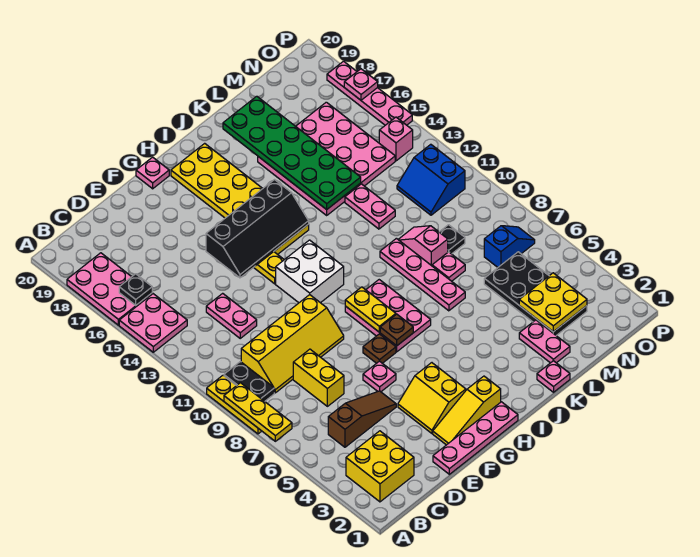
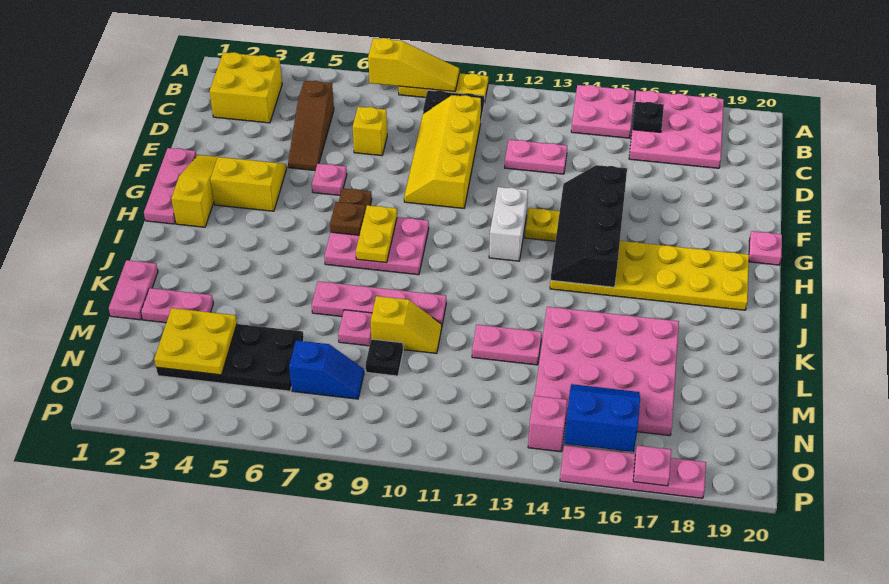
yellow 1x3 plate [224,383,292,441] -> yellow 1x3 slope [368,38,459,92]
pink 2x3 plate [67,253,152,325] -> pink 3x3 plate [629,91,724,168]
yellow 1x2 brick [293,349,344,406] -> yellow 1x1 brick [353,107,387,156]
pink 1x4 plate [433,402,518,474] -> pink 1x3 plate [144,148,197,224]
white 2x2 brick [276,240,344,303] -> white 1x2 brick [489,187,528,261]
yellow 1x2 plate [345,287,396,332] -> yellow 1x2 plate turned to [356,205,397,263]
pink 1x1 plate [537,361,570,392] -> pink 1x2 plate [109,260,158,320]
green 2x6 plate [223,96,361,210] -> none
pink 1x2 slope [398,226,448,266] -> yellow 1x2 slope [371,296,442,353]
blue 1x2 slope [484,226,535,267] -> blue 1x2 slope turned to [289,340,364,399]
blue 2x2 slope [397,144,465,215] -> blue 2x2 slope moved to [564,384,640,452]

